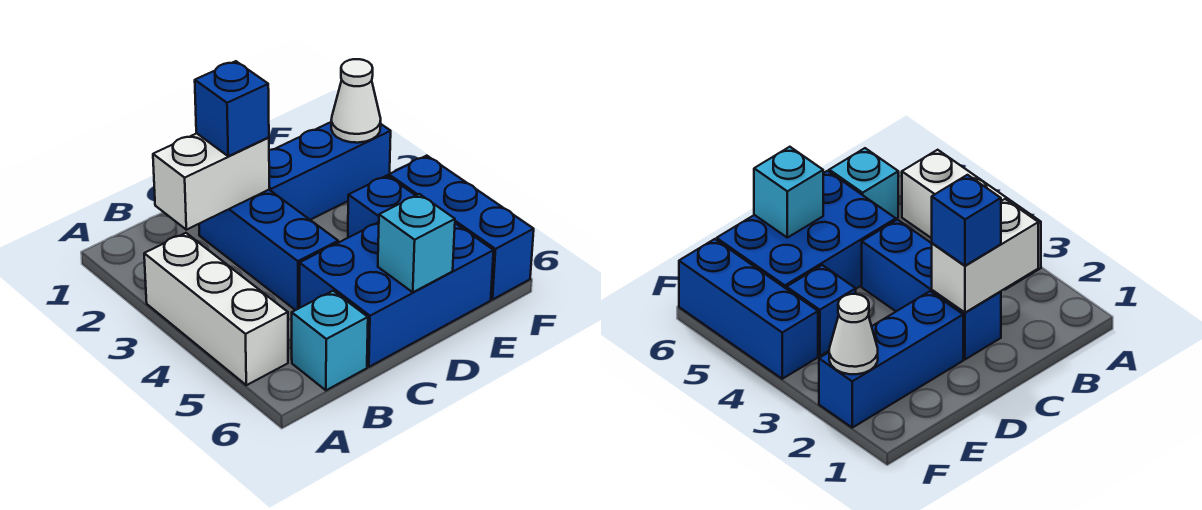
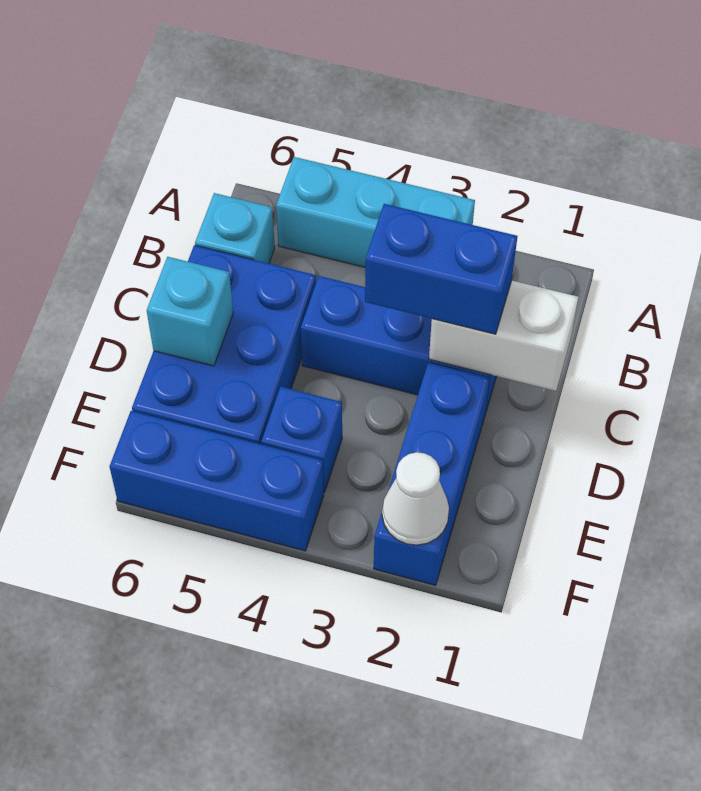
white 1x3 brick [144,233,288,385] -> cyan 1x3 brick [276,157,475,267]
white 1x2 brick [153,133,269,230] -> white 1x2 brick turned to [429,280,578,391]
blue 1x1 brick [195,61,269,156] -> blue 1x2 brick [365,204,517,334]

